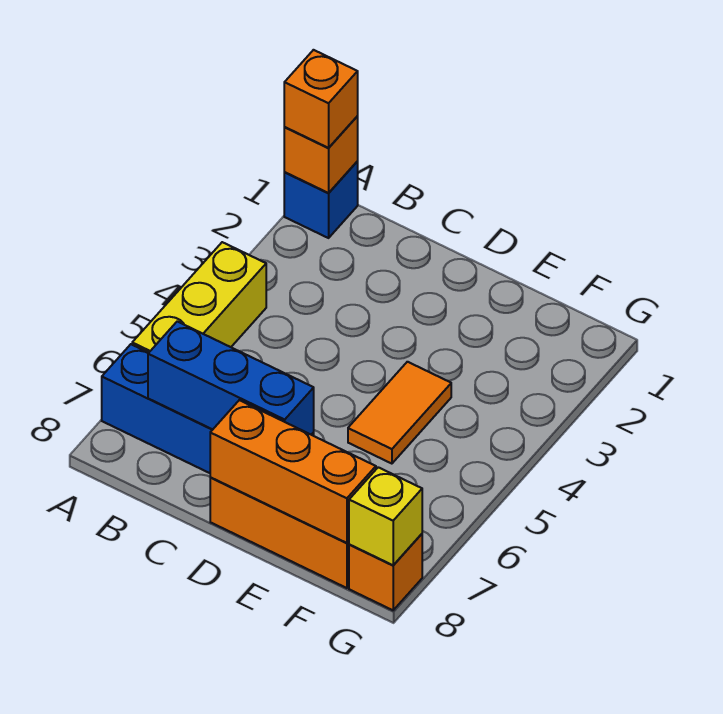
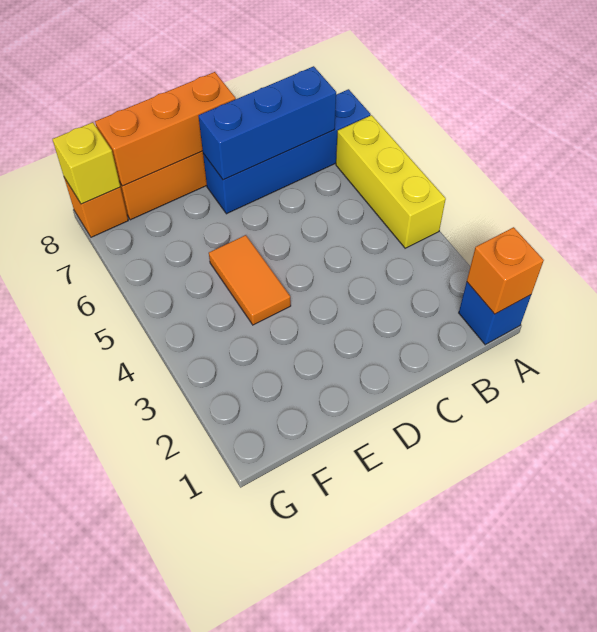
orange 1x1 brick [284,50,358,148] -> none

